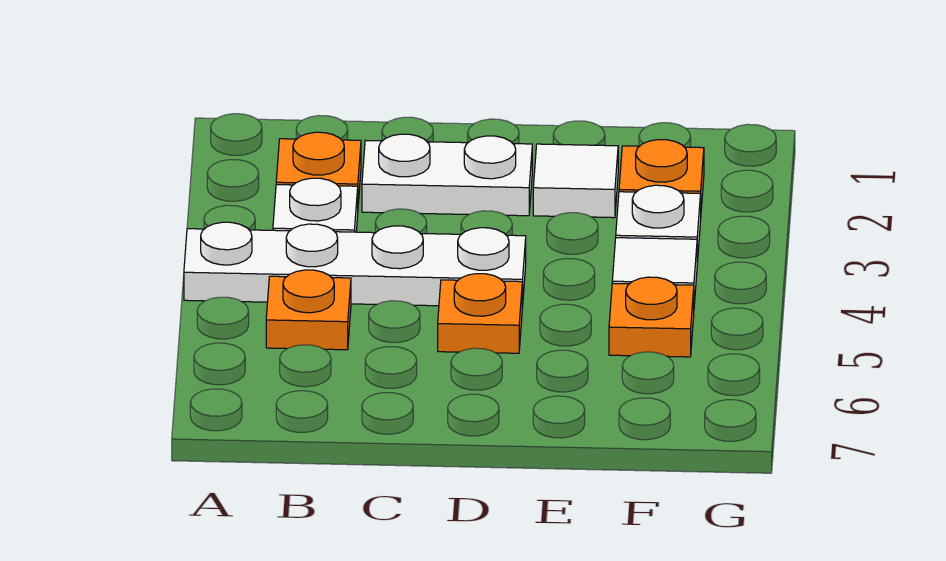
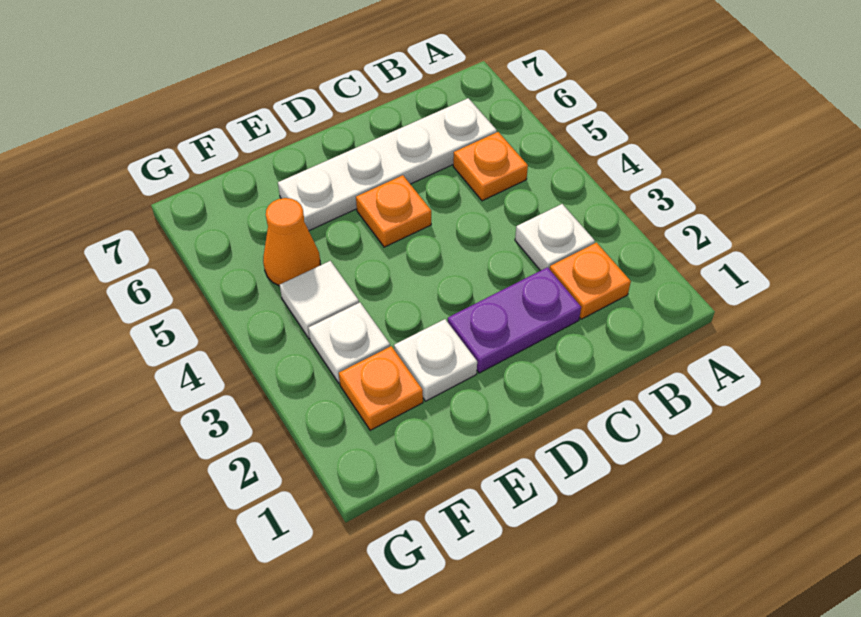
white 1x4 plate [184,222,526,307] -> white 1x4 plate moved to [278,98,497,231]
white 1x2 plate [362,134,532,216] -> purple 1x2 plate [448,267,581,373]
white 1x1 tile [533,144,618,218] -> white 1x1 plate [394,319,477,401]
orange 1x1 plate [609,277,694,357] -> orange 1x1 cone [263,198,320,286]

